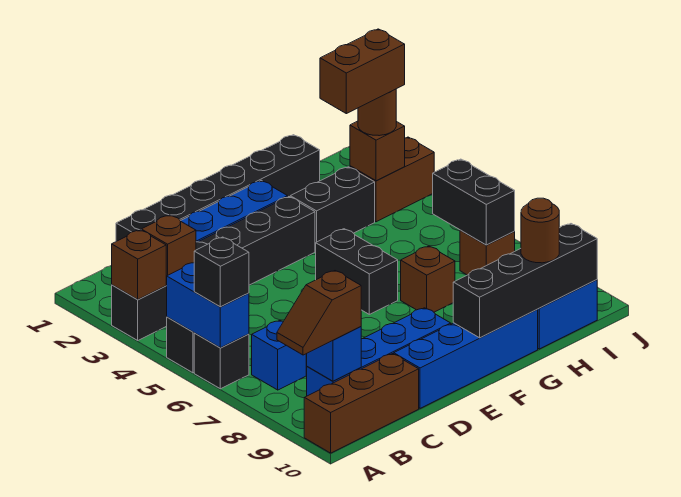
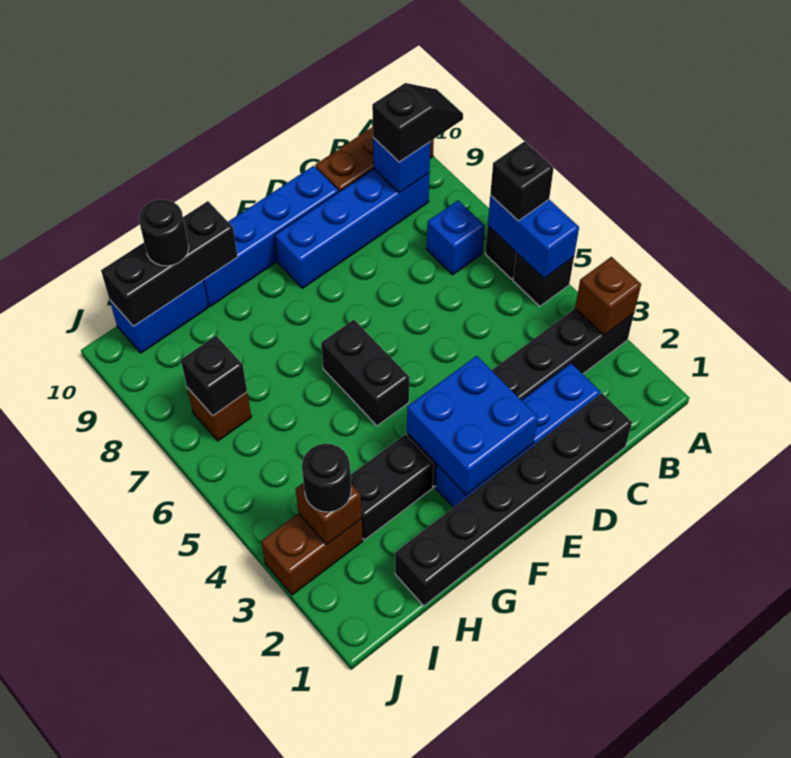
brown 1x2 slope [277,271,361,355] -> black 1x2 slope [372,83,463,162]
brown 1x1 brick [141,215,196,284] -> none
none -> blue 2x2 brick [407,356,538,495]
black 1x4 brick [453,224,597,338] -> black 1x3 brick [101,201,238,326]
brown 1x1 brick [401,246,455,312] -> none
brown 1x2 brick [320,29,405,114] -> none
brown 1x1 round brick [521,198,559,263] -> black 1x1 round brick [139,200,189,266]
brown 1x1 round brick [358,89,396,136] -> black 1x1 round brick [302,444,351,512]
black 1x2 brick [433,159,515,245] -> black 1x1 brick [181,336,247,416]

